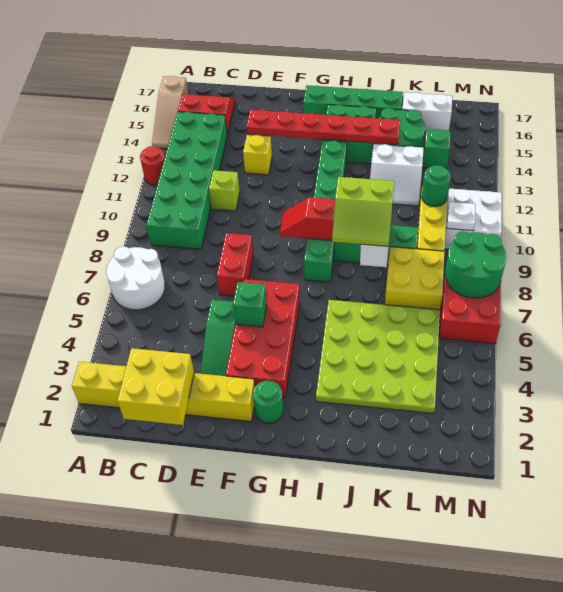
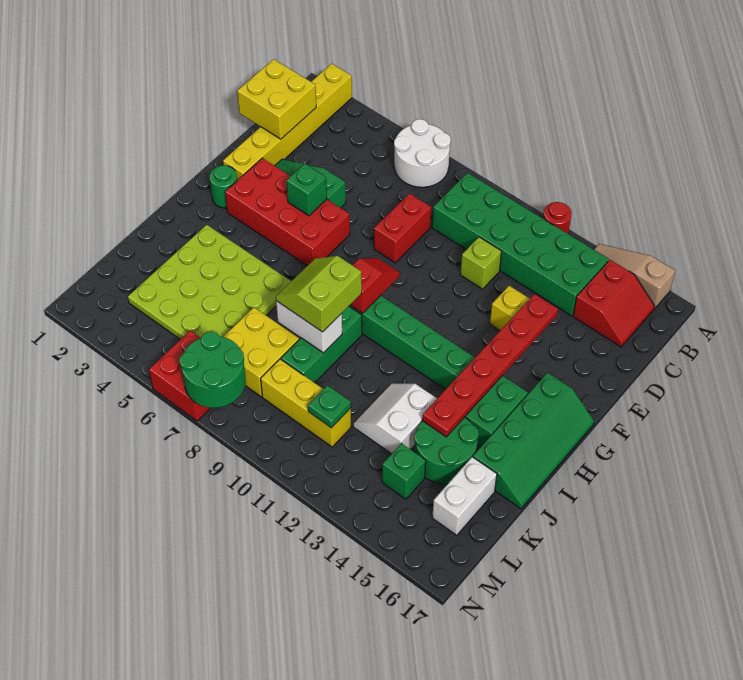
red 1x2 brick [217,233,253,296] -> red 1x2 brick turned to [374,194,431,263]
green 1x1 round brick [422,165,451,206] -> green 1x1 plate [308,385,351,428]
white 2x2 brick [445,189,502,249] -> none
white 1x1 plate [447,202,475,231] -> none

